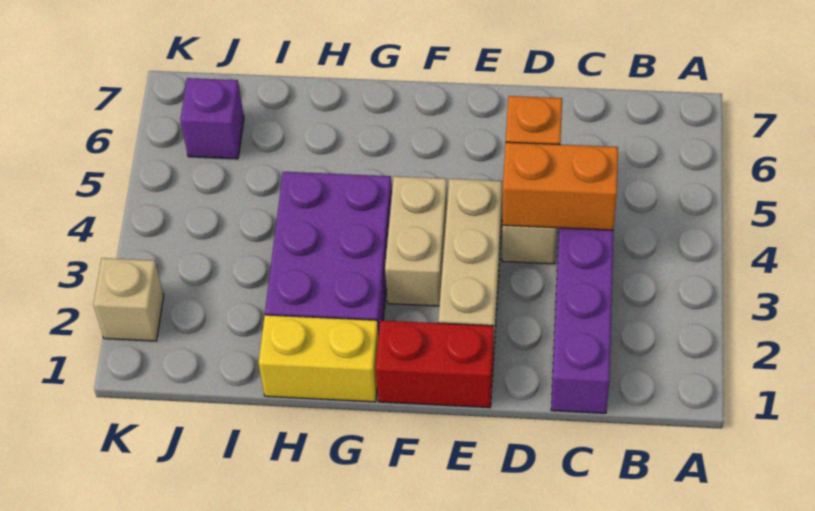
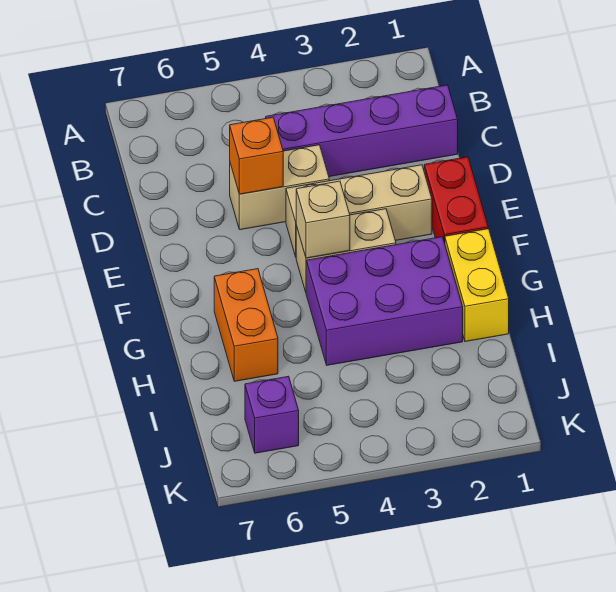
orange 1x2 brick [502,142,618,230] -> orange 1x2 brick moved to [214,269,278,381]
tan 1x1 brick [93,258,164,341] -> tan 1x1 brick moved to [296,181,350,258]

